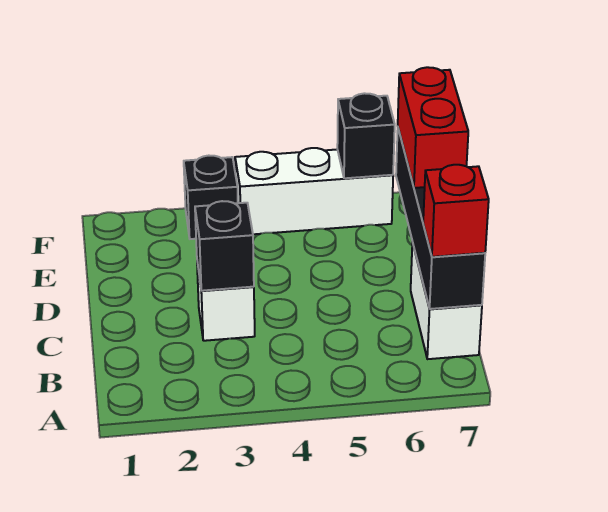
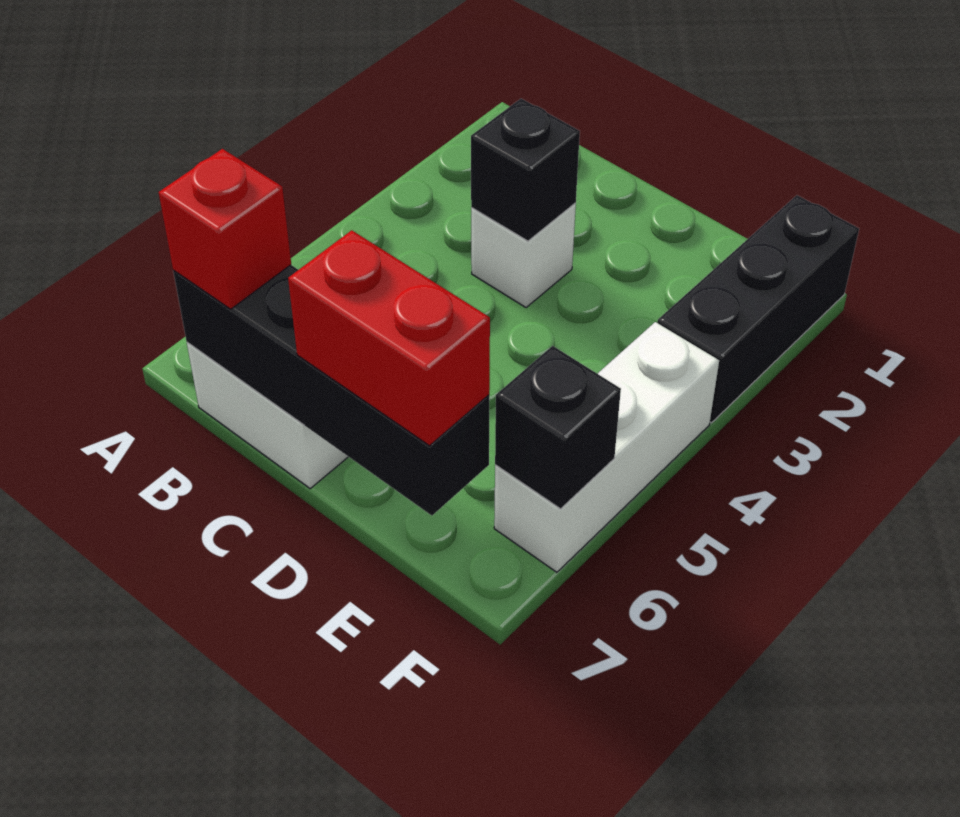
black 1x1 brick [184,156,238,239] -> black 1x3 brick [657,195,859,423]

